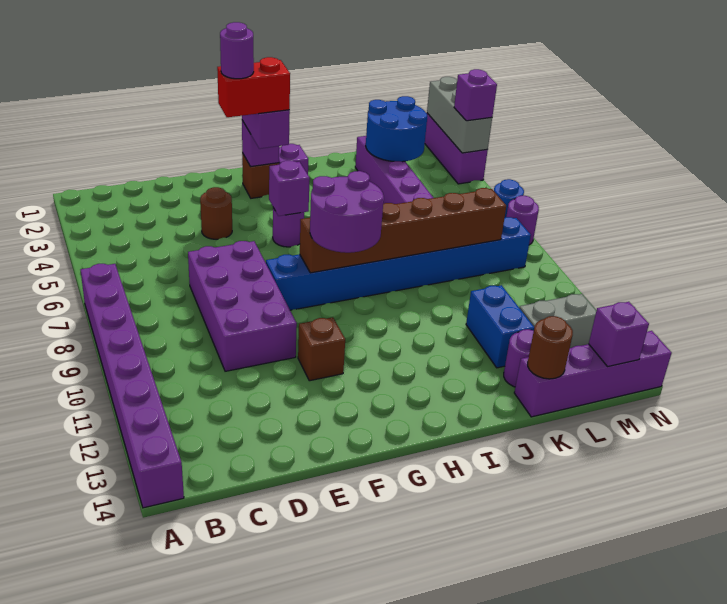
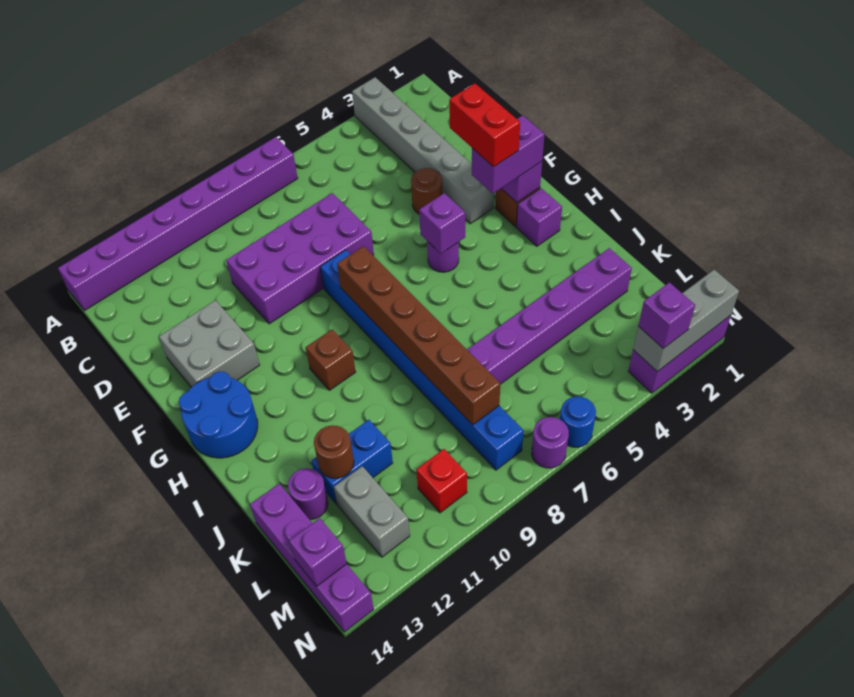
none -> grey 1x6 brick [352,77,494,224]
none -> grey 2x2 brick [159,300,260,387]
purple 1x1 round brick [220,22,254,79] -> none
brown 1x1 brick [298,317,345,381] -> brown 1x1 brick moved to [306,329,356,390]
purple 2x2 round brick [310,171,384,253] -> none
blue 2x2 round brick [366,96,427,162] -> blue 2x2 round brick moved to [179,371,258,458]
brown 1x1 round brick [528,316,573,379] -> brown 1x1 round brick moved to [314,425,354,479]
none -> red 1x1 brick [417,449,467,513]

